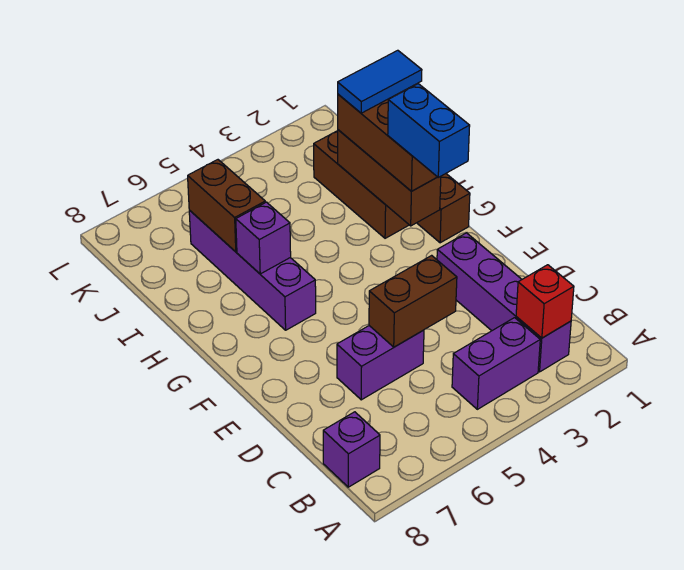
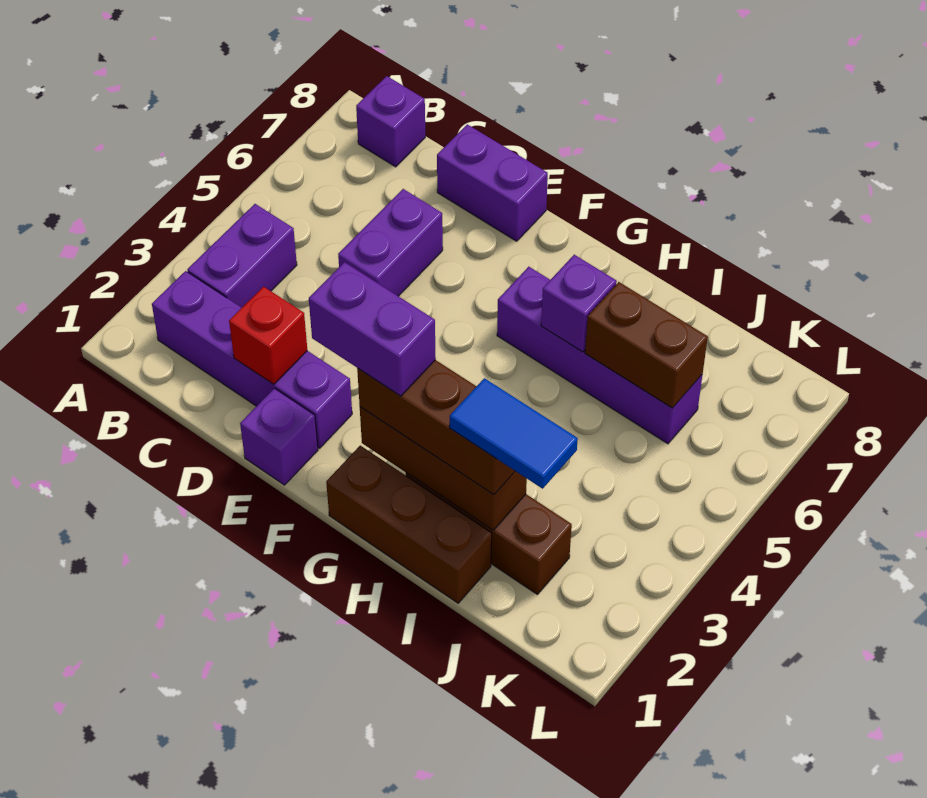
red 1x1 brick [516,265,574,338] -> red 1x1 brick moved to [229,287,307,384]
brown 1x2 brick [369,255,457,347] -> none
none -> purple 1x2 brick [437,124,548,241]
none -> purple 1x1 brick [240,388,318,485]
blue 1x2 brick [388,84,470,177] -> purple 1x2 brick [309,262,436,396]
blue 1x2 tile [338,50,422,113] -> blue 1x2 tile turned to [450,378,578,489]

